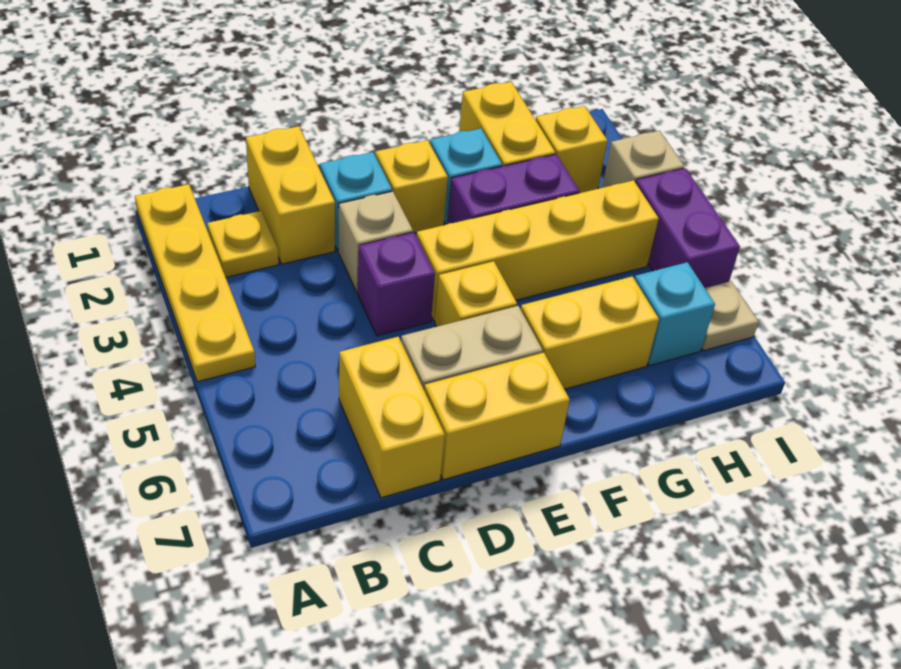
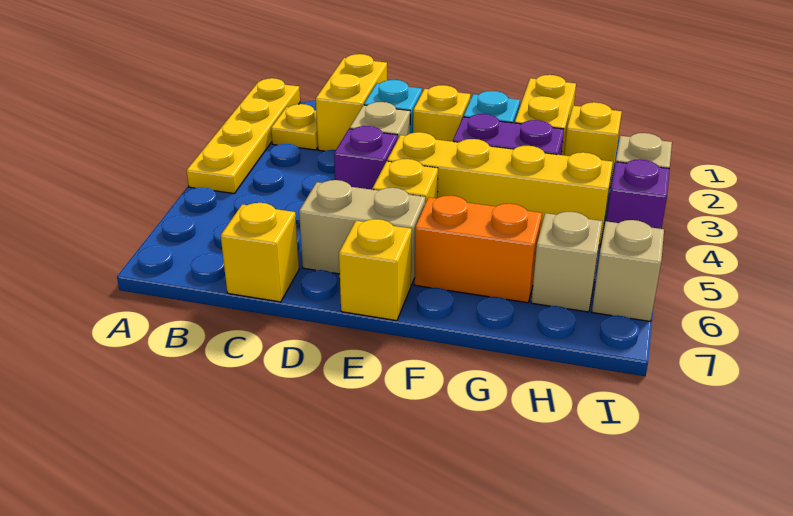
yellow 1x2 brick [339,337,445,498] -> yellow 1x1 brick [221,203,299,302]
yellow 1x2 brick [424,353,570,480] -> yellow 1x1 brick [339,219,412,321]
yellow 1x2 brick [521,276,659,389] -> orange 1x2 brick [414,195,542,303]
cyan 1x1 brick [635,262,715,366] -> tan 1x1 brick [531,212,602,312]
purple 1x2 brick [636,168,740,288] -> purple 1x1 brick [607,159,670,229]
tan 1x1 plate [702,281,759,351] -> tan 1x1 brick [592,220,664,321]

